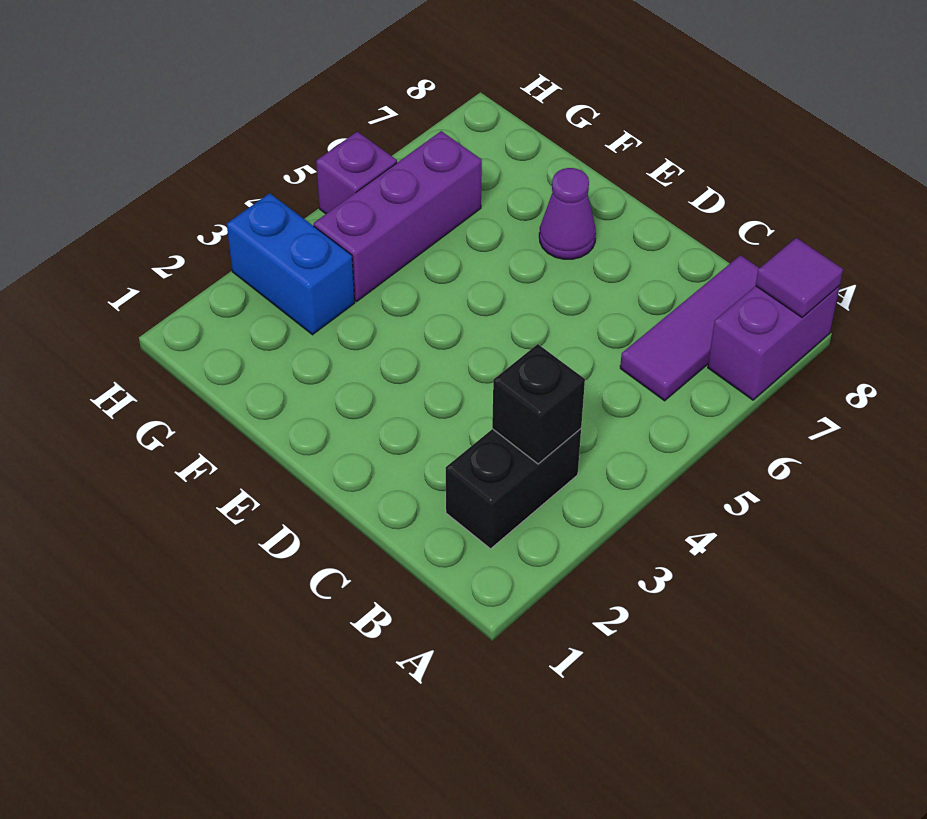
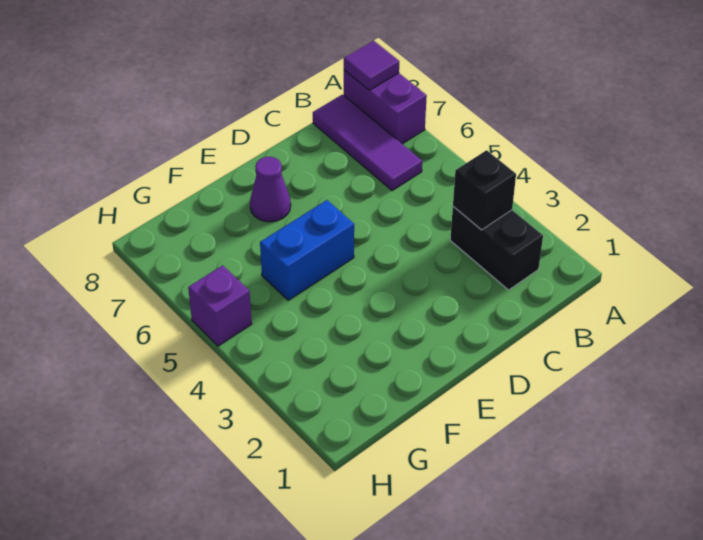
blue 1x2 brick [227,193,355,335] -> blue 1x2 brick moved to [260,200,354,300]
purple 1x3 brick [314,131,482,301] -> none

